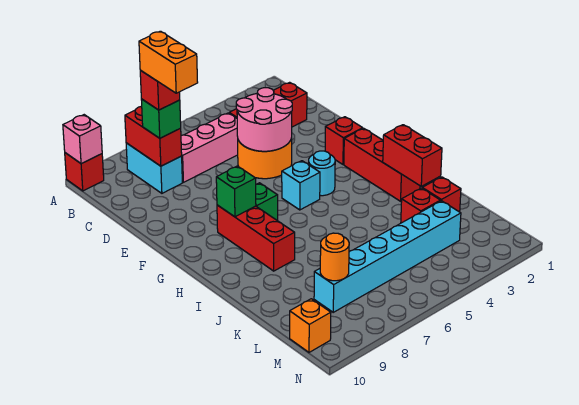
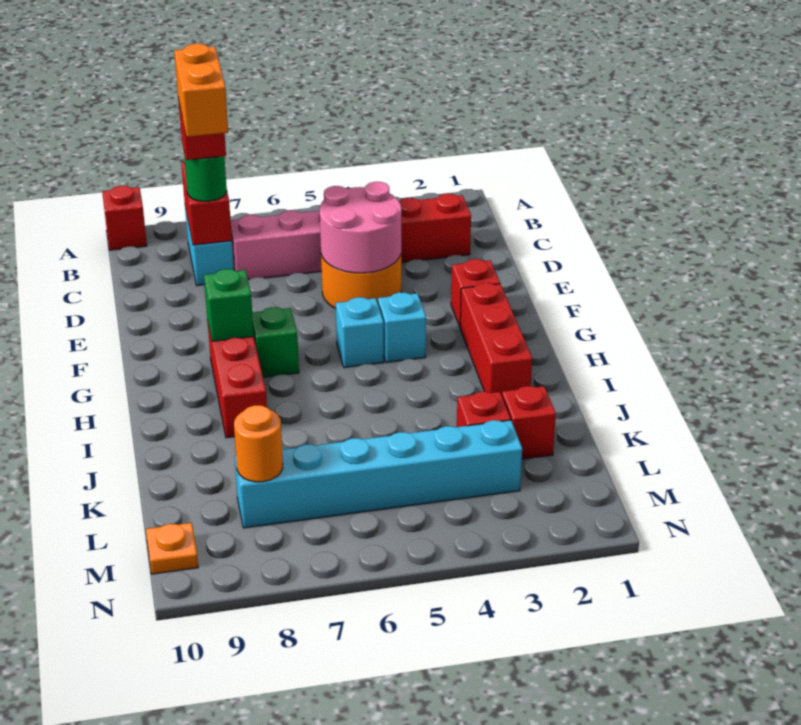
pink 1x1 brick [63,115,102,164] -> none
green 1x1 brick [141,99,181,138] -> green 1x1 round brick [184,153,227,201]
cyan 1x1 round brick [308,151,335,196] -> cyan 1x1 brick [378,292,426,362]
red 1x2 brick [383,125,442,186] -> none
orange 1x1 brick [290,299,331,352] -> orange 1x1 plate [146,523,198,574]

